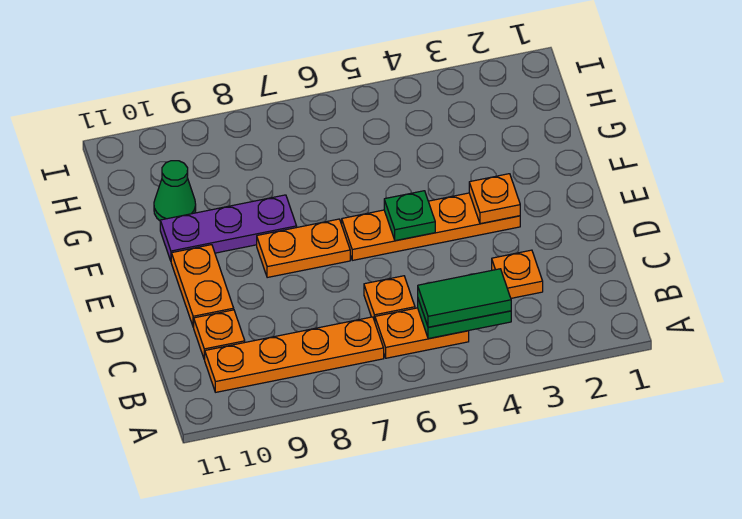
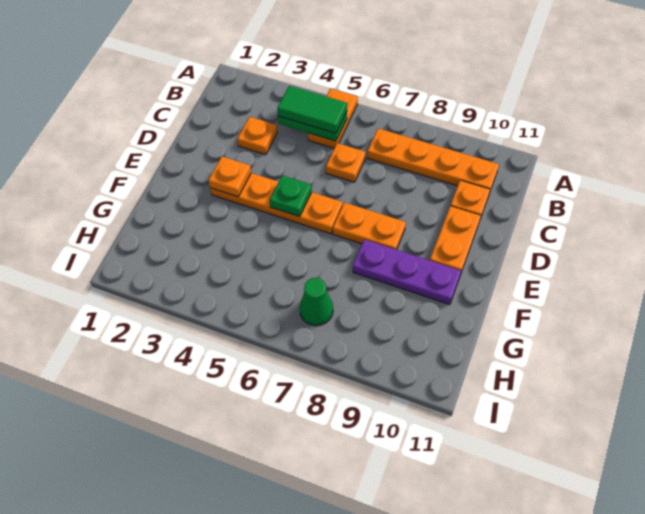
orange 1x2 plate [375,308,469,358] -> orange 1x2 plate turned to [308,89,358,148]
green 1x1 cone [154,161,196,221] -> green 1x1 cone moved to [300,278,333,326]

